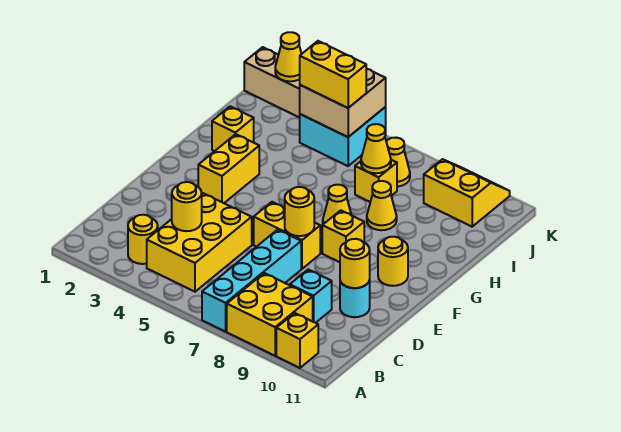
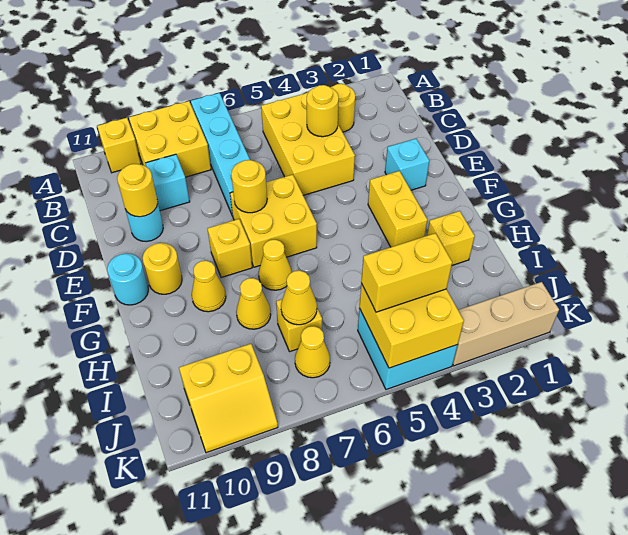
none -> cyan 1x1 brick [385,139,429,190]
yellow 1x2 brick [254,202,320,269] -> yellow 2x2 brick [230,175,317,267]
none -> cyan 1x1 round brick [107,253,148,305]
tan 2x2 brick [300,69,386,137] -> yellow 2x2 brick [360,284,464,368]
yellow 1x1 cone [275,32,301,81] -> yellow 1x1 cone moved to [192,261,226,312]

